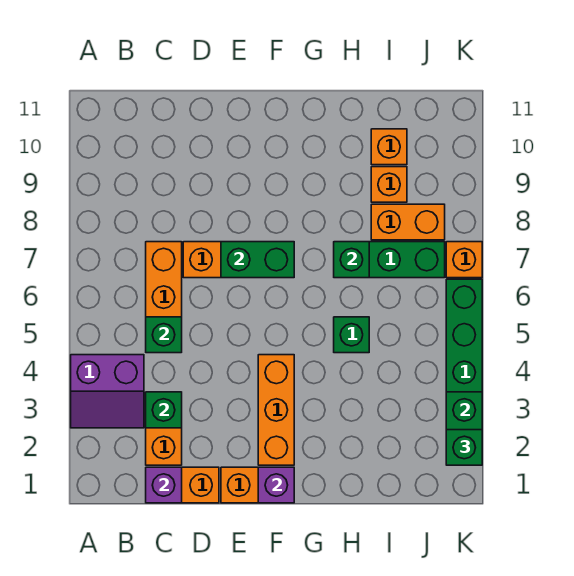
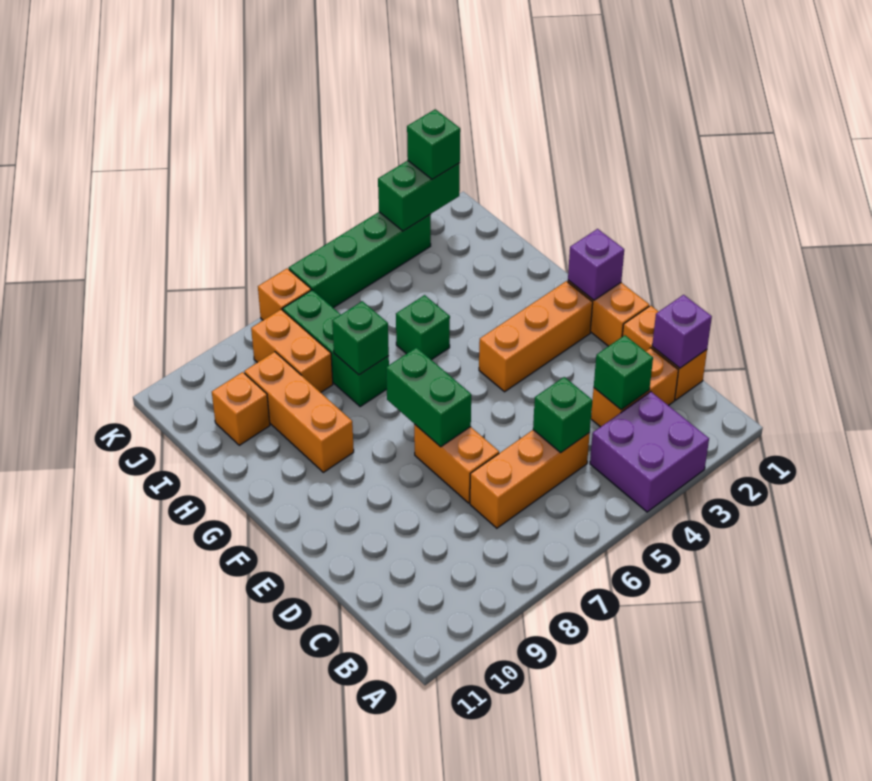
purple 2x2 slope [71,355,144,428] -> purple 2x2 brick [590,392,709,512]
orange 1x1 brick [371,167,407,202] -> orange 1x3 brick [244,352,354,472]

